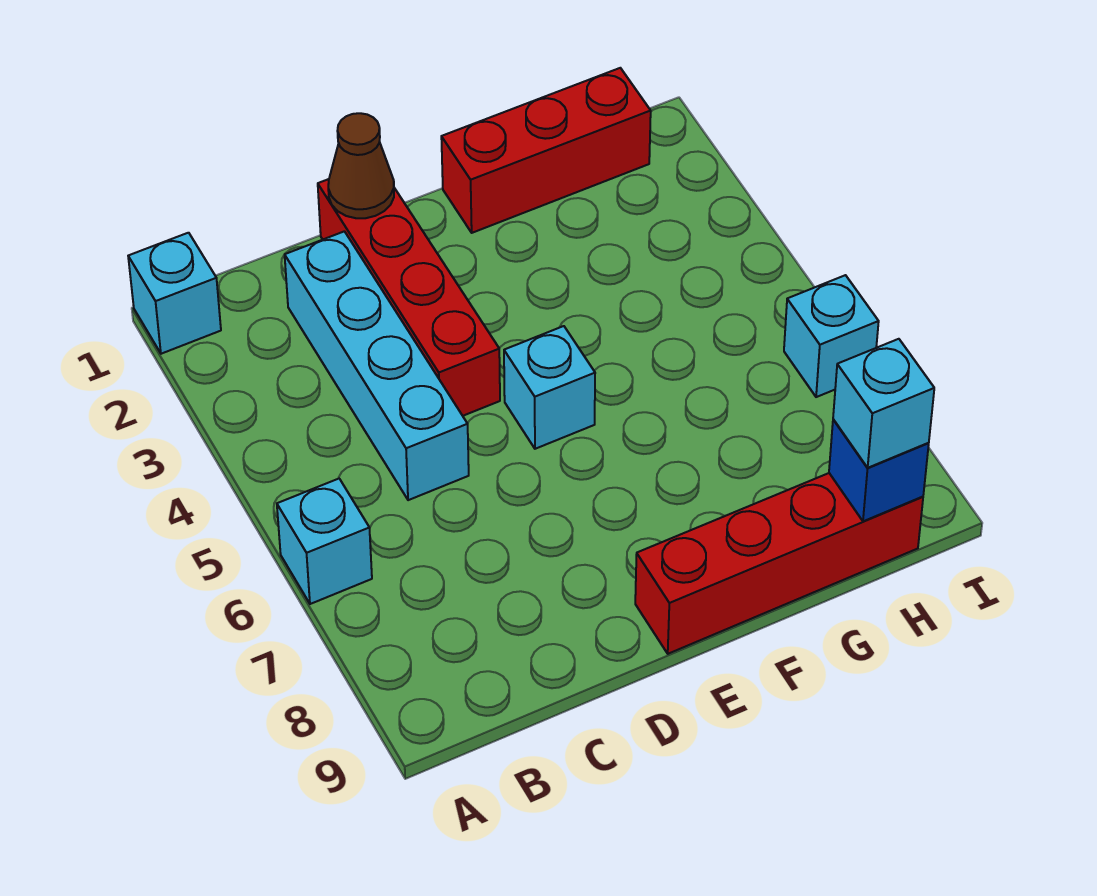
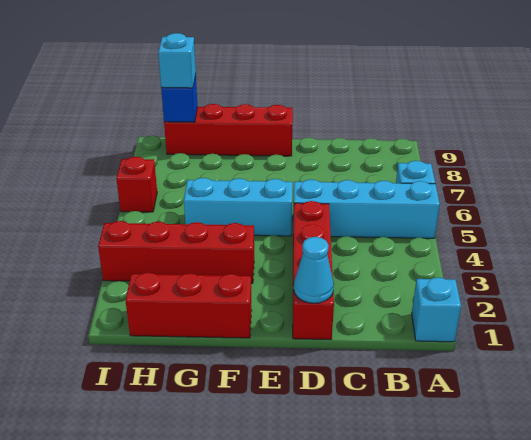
cyan 1x4 brick [285,231,469,500] -> cyan 1x4 brick turned to [293,179,440,238]
brown 1x1 cone [328,113,394,218] -> cyan 1x1 cone [294,237,334,303]
cyan 1x1 brick [504,326,595,449] -> cyan 1x3 brick [184,178,292,236]
none -> red 1x4 brick [98,221,254,283]
cyan 1x1 brick [784,275,879,397] -> red 1x1 brick [116,157,157,212]

